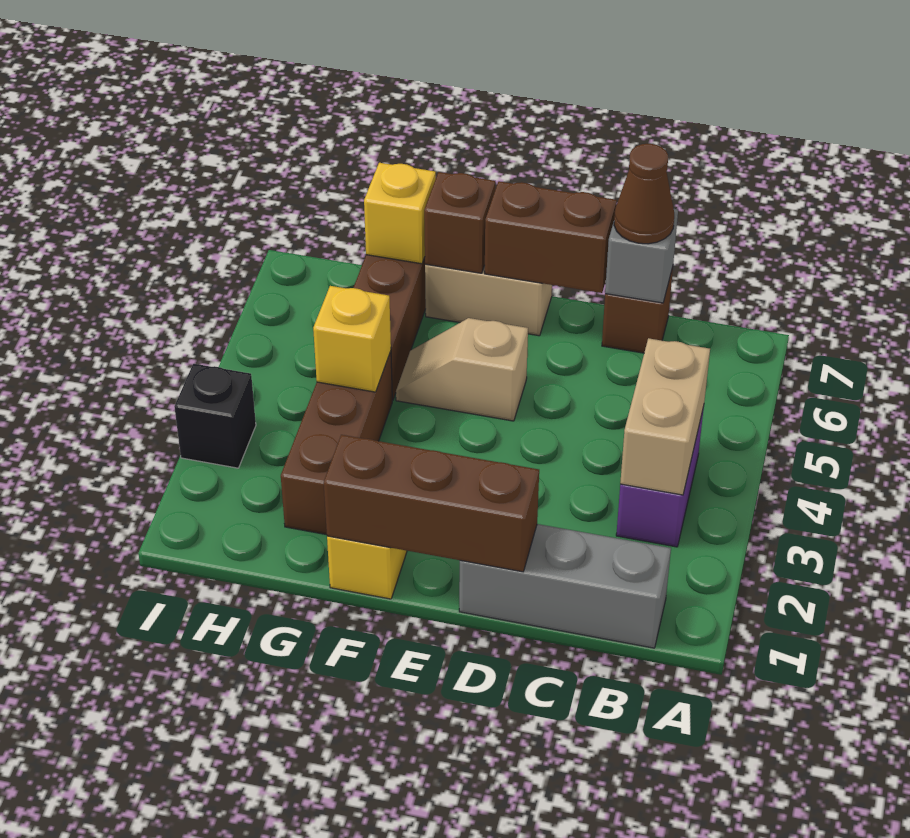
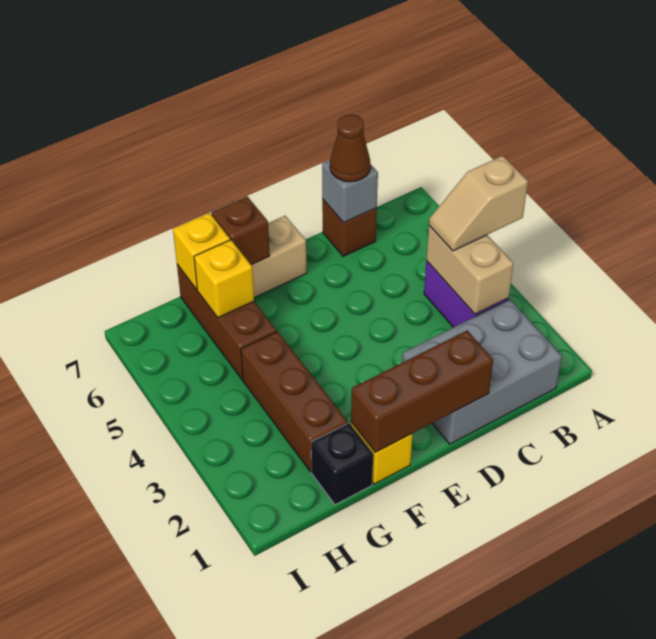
grey 1x3 brick [459,524,671,648] -> grey 2x3 brick [402,300,562,444]
brown 1x2 brick [485,181,617,293] -> none
tan 1x2 slope [396,318,528,421] -> tan 1x2 slope moved to [429,156,528,251]
yellow 1x1 brick [313,286,391,392] -> yellow 1x1 brick moved to [194,240,254,318]
black 1x1 brick [174,364,256,468] -> black 1x1 brick moved to [311,423,373,505]

